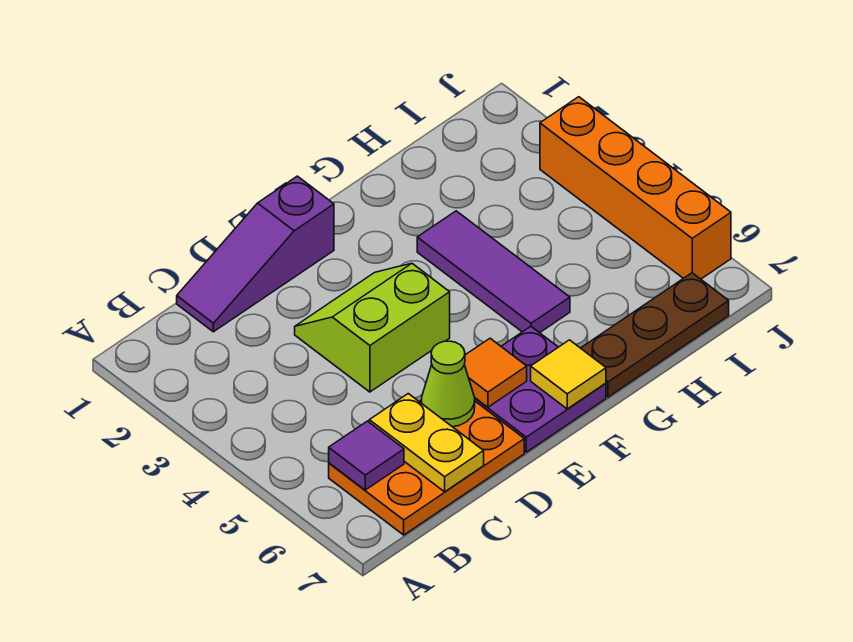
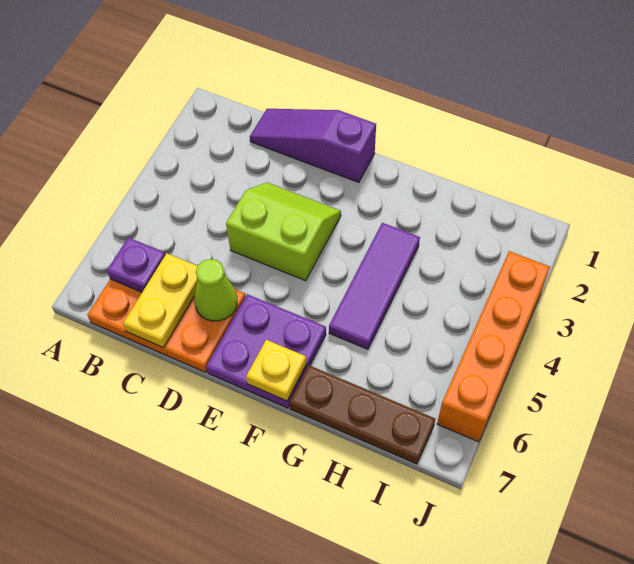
purple 1x1 tile [329,421,404,490] -> purple 1x1 plate [107,238,165,292]
orange 1x1 tile [464,338,527,407] -> none
yellow 1x1 tile [531,340,606,409] -> yellow 1x1 plate [246,340,306,401]

